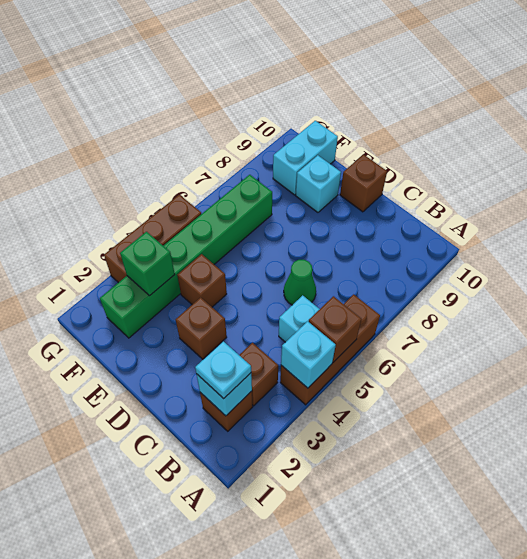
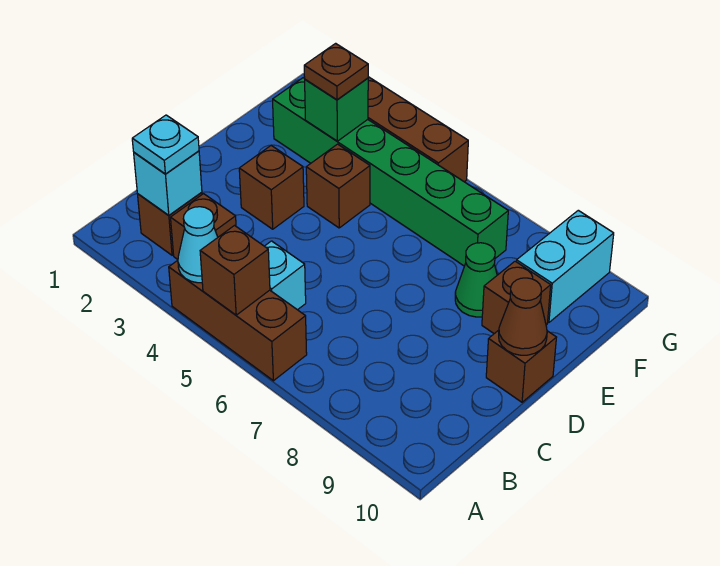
cyan 1x1 brick [281,321,336,388] -> cyan 1x1 cone [178,207,218,283]
green 1x1 cone [284,260,316,305] -> green 1x1 cone moved to [455,243,497,317]
none -> brown 1x1 cone [499,278,547,355]
cyan 1x1 brick [296,155,341,212] -> brown 1x1 brick [482,261,551,334]
none -> brown 1x1 plate [304,43,368,100]
cyan 1x2 brick [273,121,338,195] -> cyan 1x2 brick turned to [516,210,614,323]

